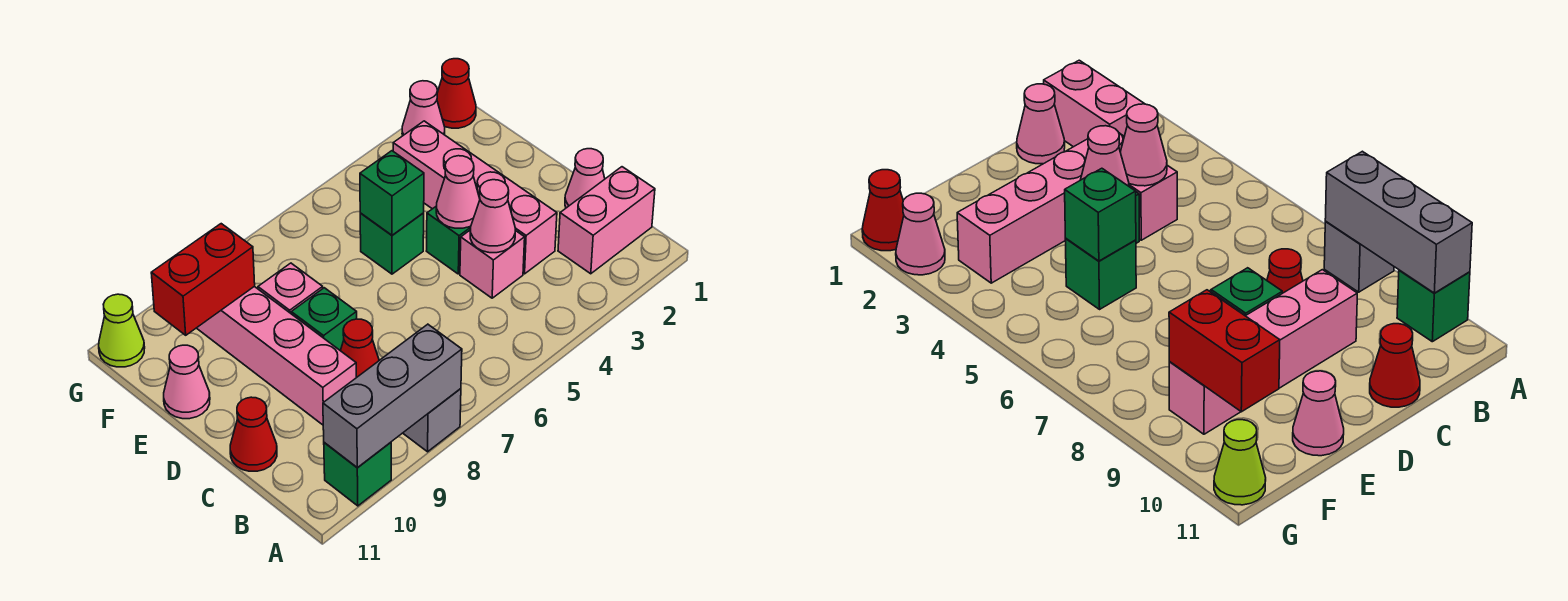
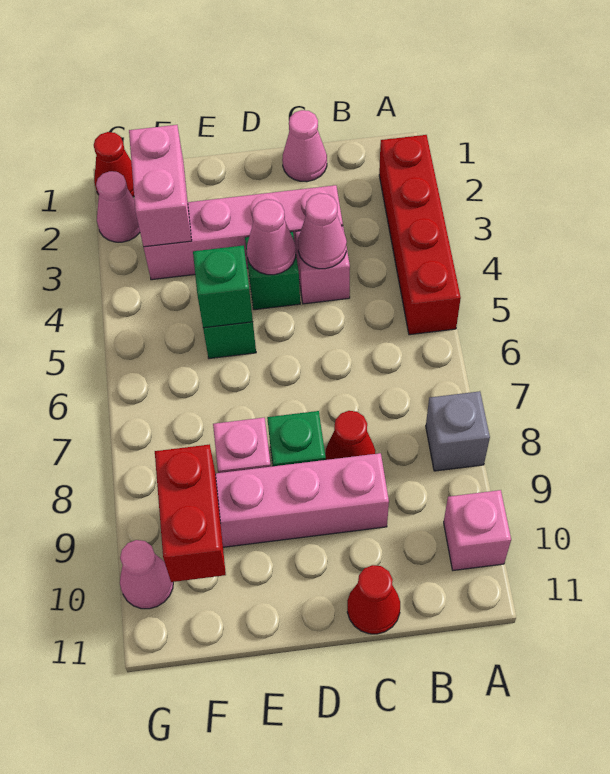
none -> red 1x4 brick [379,135,461,335]
grey 1x3 brick [323,324,462,467] -> none
green 1x1 brick [324,442,391,506] -> pink 1x1 brick [444,490,511,570]
pink 1x2 brick [558,167,655,274] -> pink 1x2 brick moved to [129,125,192,247]
pink 1x1 cone [164,345,210,419] -> pink 1x1 cone moved to [120,540,173,609]
lime 1x1 cone [99,294,145,367] -> none

